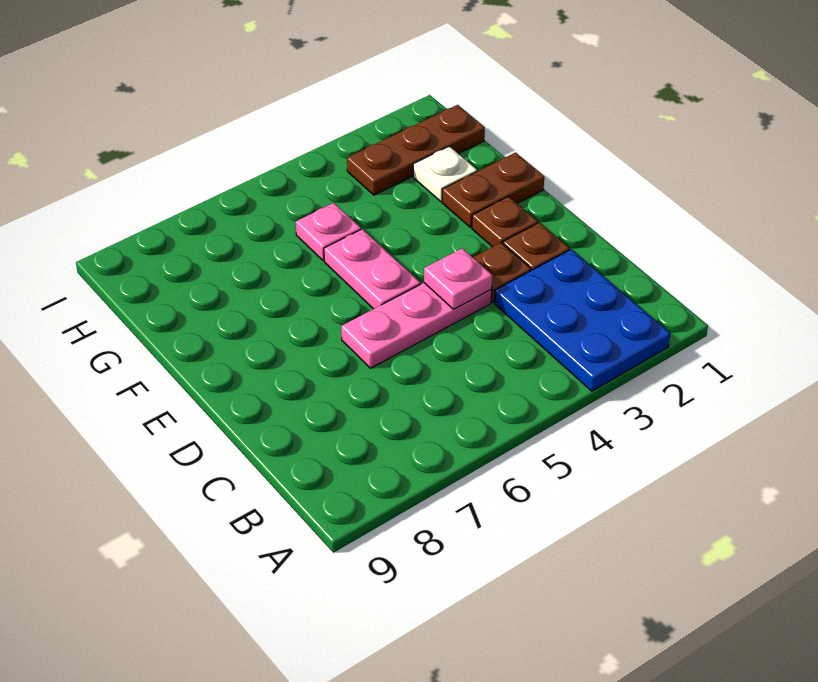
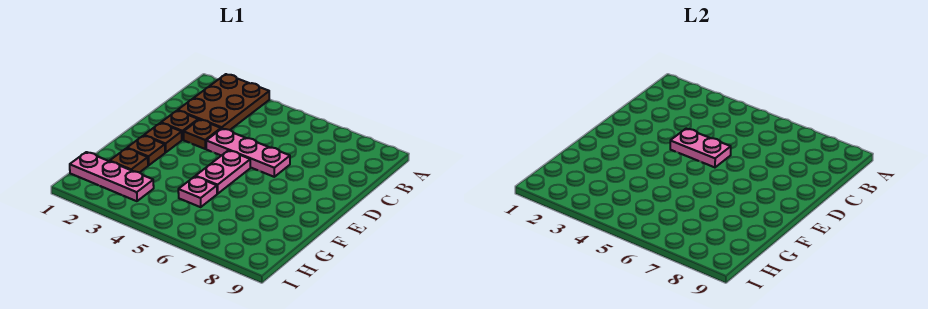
blue 2x3 plate [495,250,670,391] -> brown 2x3 plate [178,74,269,130]
pink 1x1 plate [424,248,492,309] -> pink 1x2 plate [670,129,731,167]
brown 1x2 plate [442,153,544,227] -> brown 1x1 plate [127,136,165,165]
white 1x1 plate [413,146,477,202] -> brown 1x1 plate [110,148,148,172]
brown 1x3 plate [347,105,485,195] -> pink 1x3 plate [70,152,154,201]

